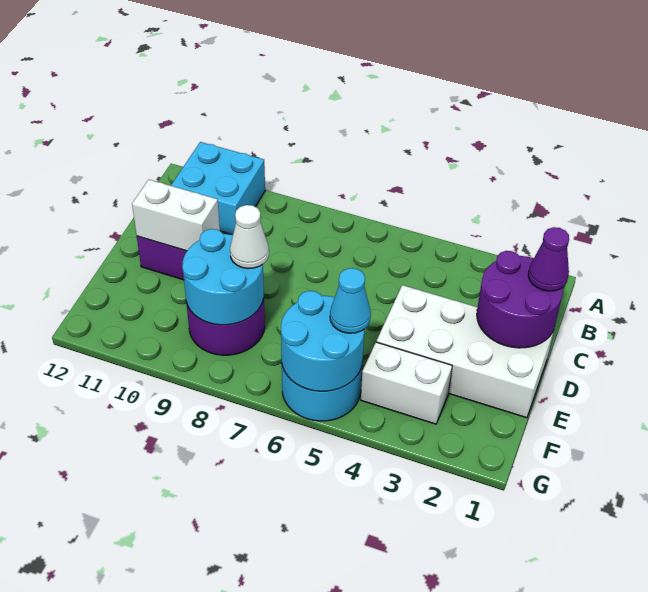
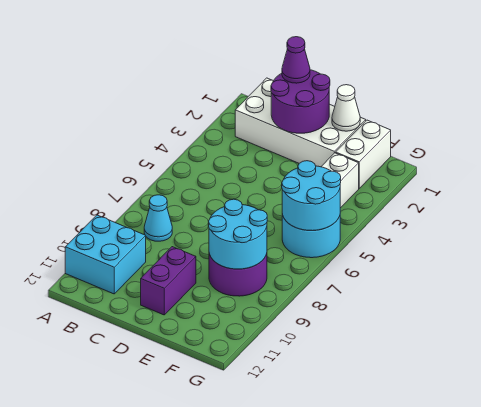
white 2x4 brick [376,285,553,418] -> white 2x4 brick turned to [235,78,366,167]
white 1x2 brick [132,180,220,251] -> white 1x2 brick moved to [335,120,391,188]
white 1x1 cone [230,205,269,268] -> white 1x1 cone moved to [332,85,360,131]
cyan 1x1 cone [330,268,371,333] -> cyan 1x1 cone moved to [144,195,172,241]

